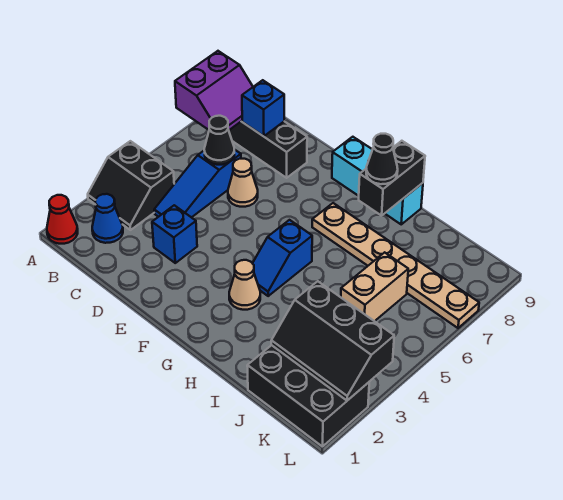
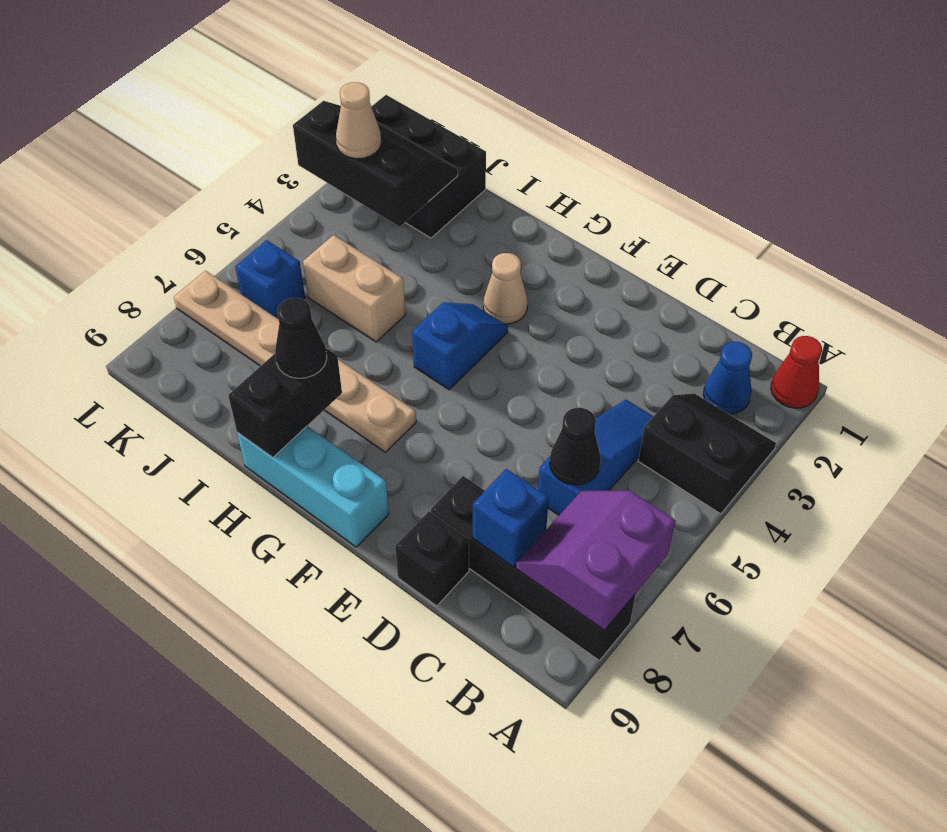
blue 1x1 brick [152,205,197,263] -> blue 1x1 brick moved to [235,240,305,319]
tan 1x1 cone [228,159,258,207] -> tan 1x1 cone moved to [336,82,381,159]
none -> black 1x1 brick [395,511,469,606]
tan 1x2 brick [341,252,408,321] -> tan 1x2 brick turned to [303,235,405,342]

